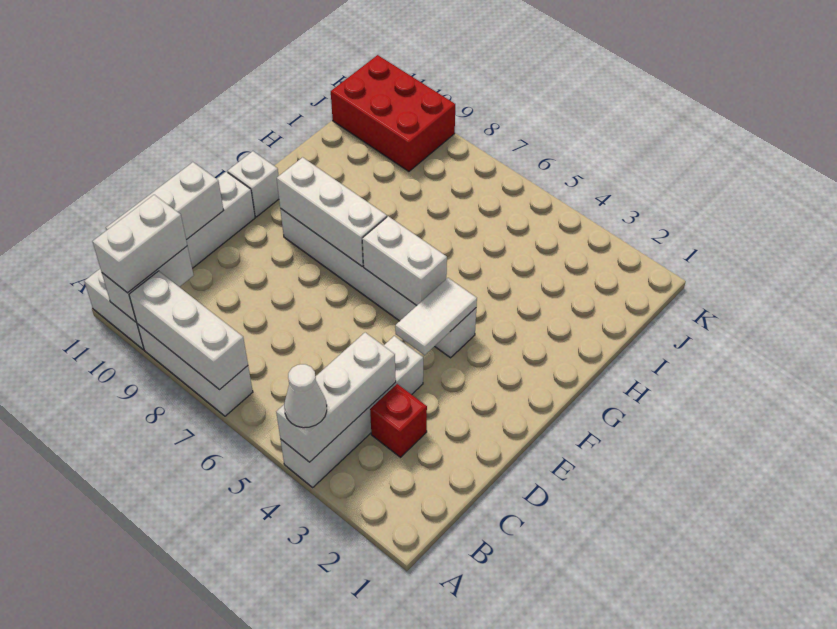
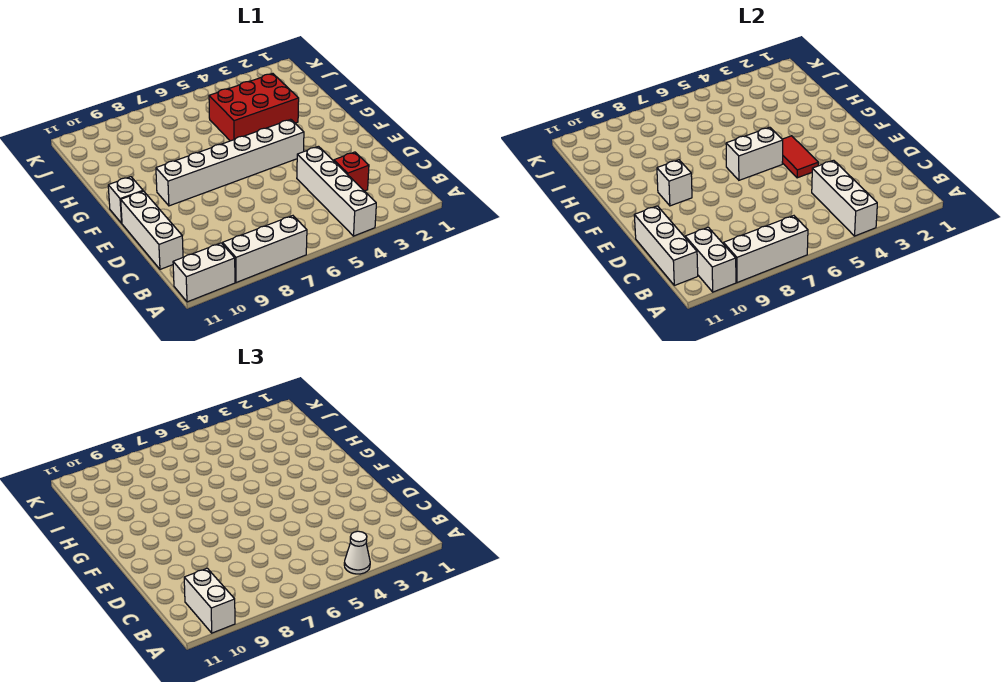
white 1x2 tile [395,278,477,355] -> red 1x2 tile [782,136,818,178]
white 1x3 brick [277,157,387,266] -> white 1x1 brick [657,160,692,206]
red 2x3 brick [331,55,455,171] -> red 2x3 brick moved to [209,74,299,141]

